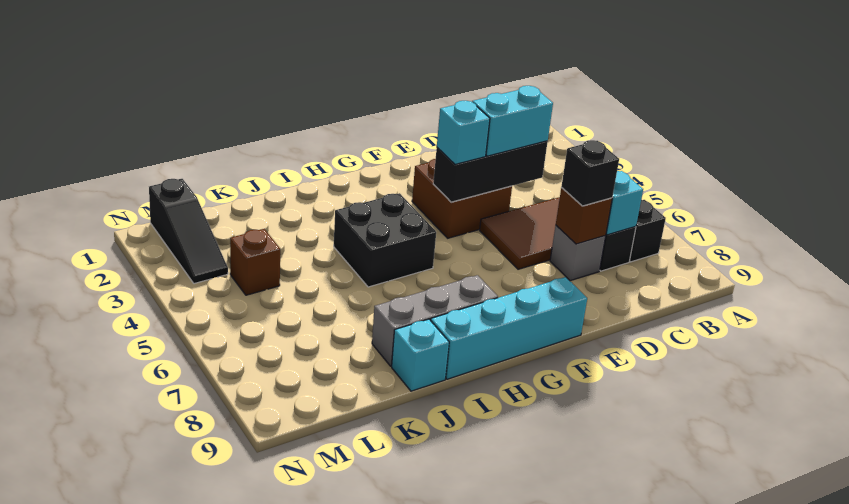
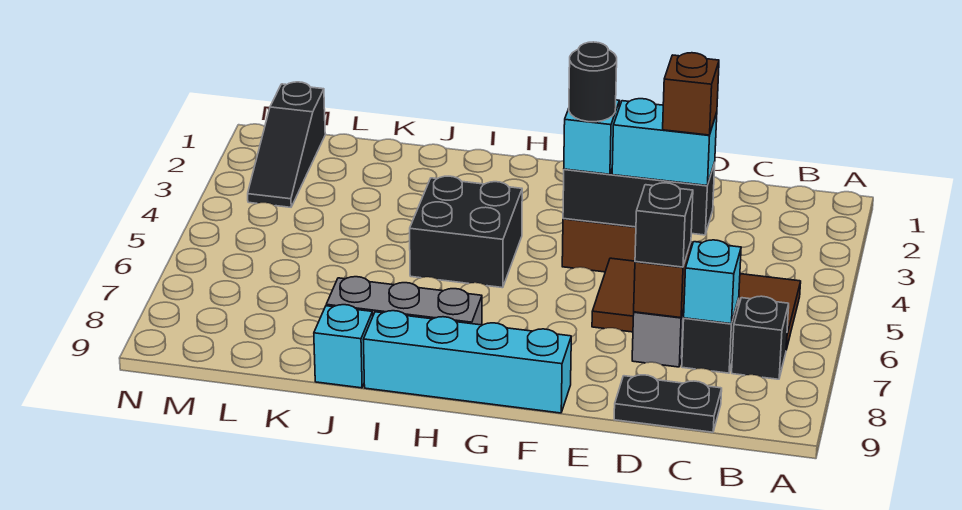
none -> black 1x2 plate [614,375,722,432]
none -> black 1x1 round brick [569,42,617,122]
brown 1x1 brick [230,229,280,295] -> brown 1x1 brick moved to [663,53,719,135]

